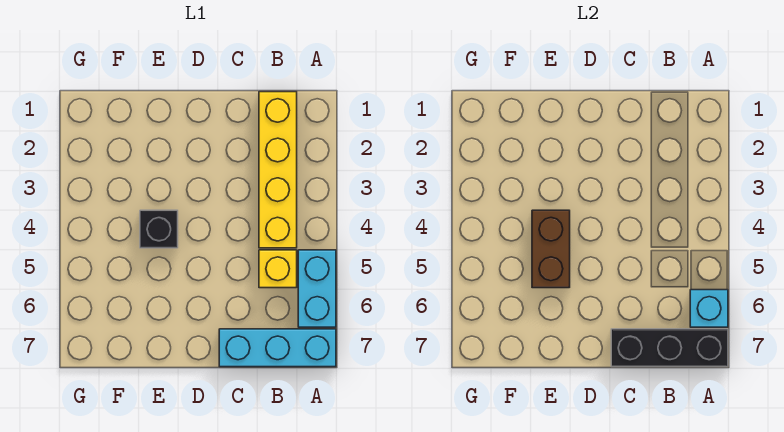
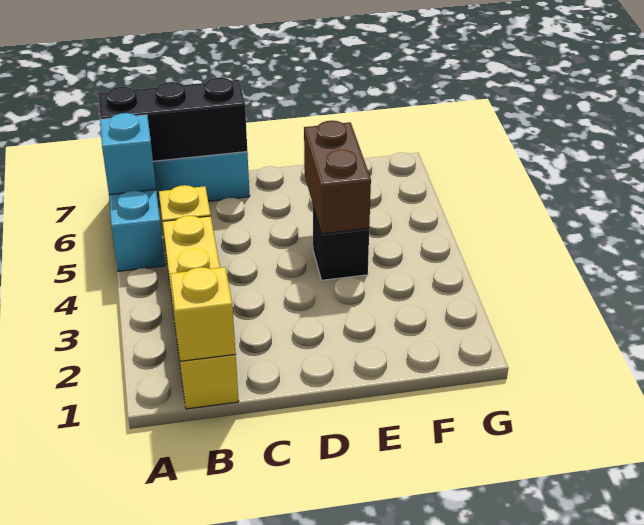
none -> yellow 1x1 brick [170,267,236,361]

